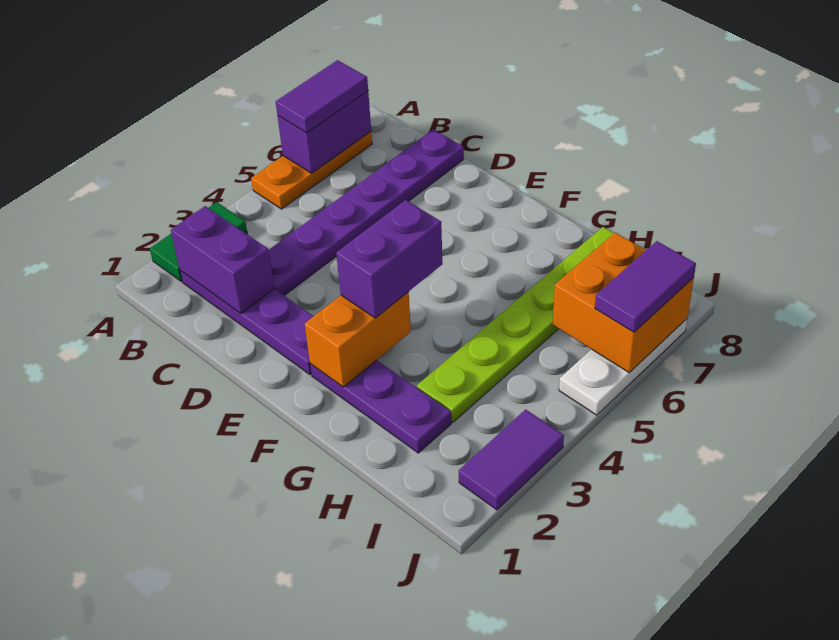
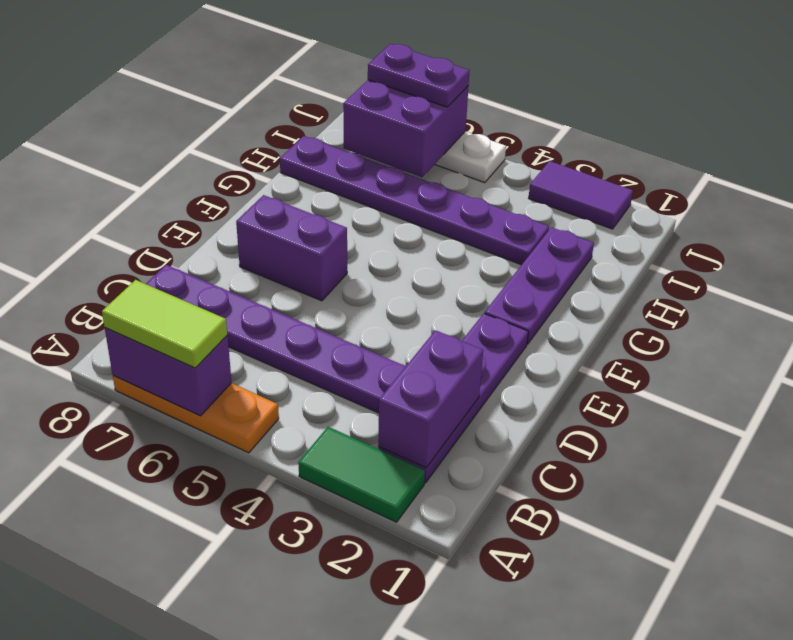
purple 1x2 tile [276,60,368,133] -> lime 1x2 tile [102,280,227,368]
orange 1x2 brick [305,292,411,387] -> none
purple 1x2 brick [336,200,443,318] -> purple 1x2 brick moved to [236,195,347,301]
lime 1x6 plate [417,227,614,422] -> purple 1x6 plate [280,136,549,265]
orange 2x2 brick [553,233,694,373] -> purple 2x2 brick [343,80,468,177]
purple 1x2 tile [595,241,696,332] -> purple 1x2 plate [368,44,470,107]

